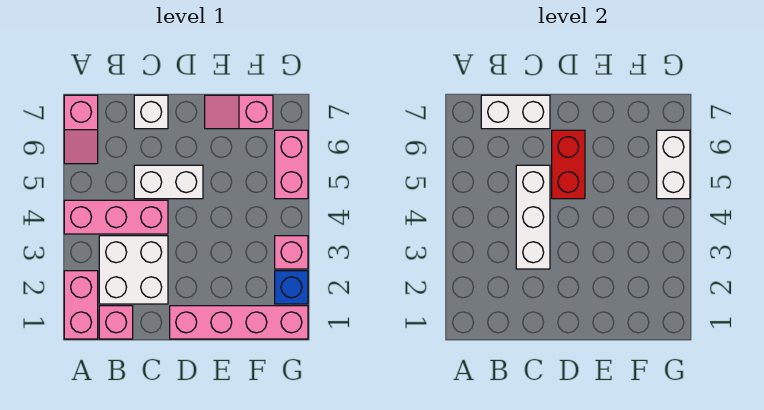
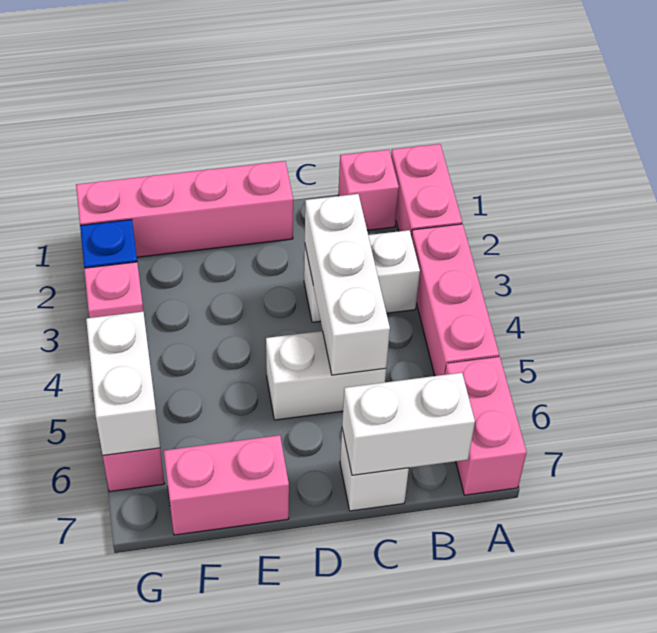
pink 1x3 brick [64,200,168,234] -> pink 1x3 brick turned to [412,224,499,376]
pink 1x2 slope [64,95,98,164] -> pink 1x2 brick [445,357,527,495]
white 2x2 brick [99,236,168,304] -> white 1x2 brick [304,230,420,322]
red 1x2 brick [552,130,585,199] -> none
pink 1x2 slope [205,95,273,129] -> pink 1x2 brick [164,435,289,535]

